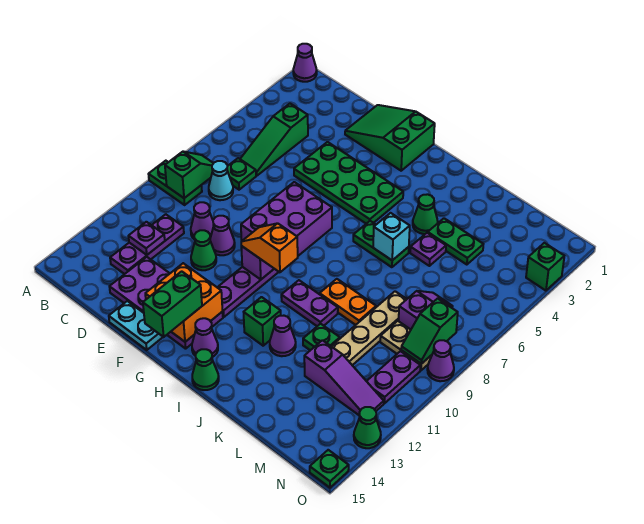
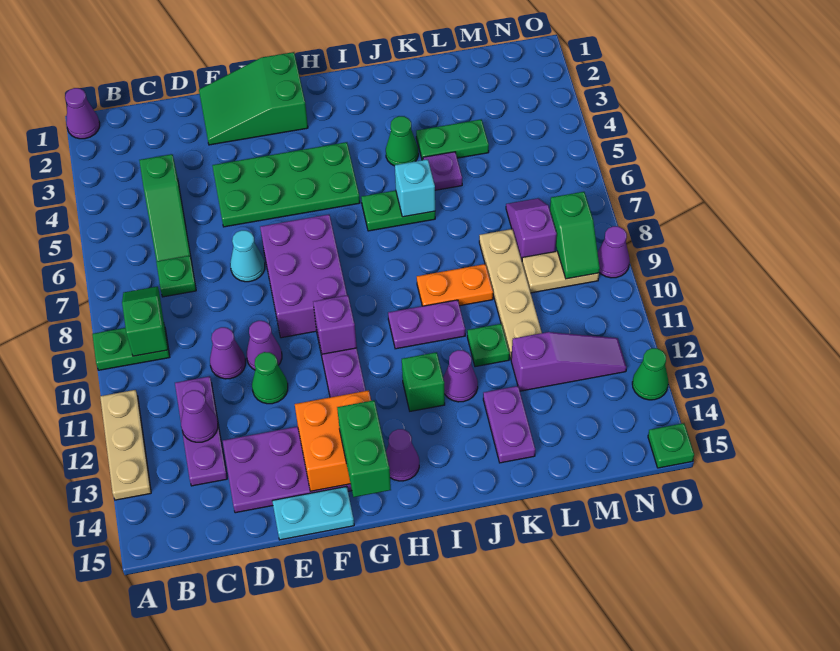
none -> tan 1x3 plate [100,390,151,500]
cyan 1x1 cone [209,161,233,200] -> cyan 1x1 cone moved to [230,230,265,282]
purple 1x1 plate [129,222,165,255] -> purple 1x1 cone [181,390,218,442]
orange 1x2 slope [241,223,298,272] -> none
green 1x1 cone [192,349,219,390] -> none
purple 1x2 plate [367,351,420,403] -> purple 1x2 plate moved to [483,386,535,463]
green 1x1 brick [526,243,564,291] -> none

